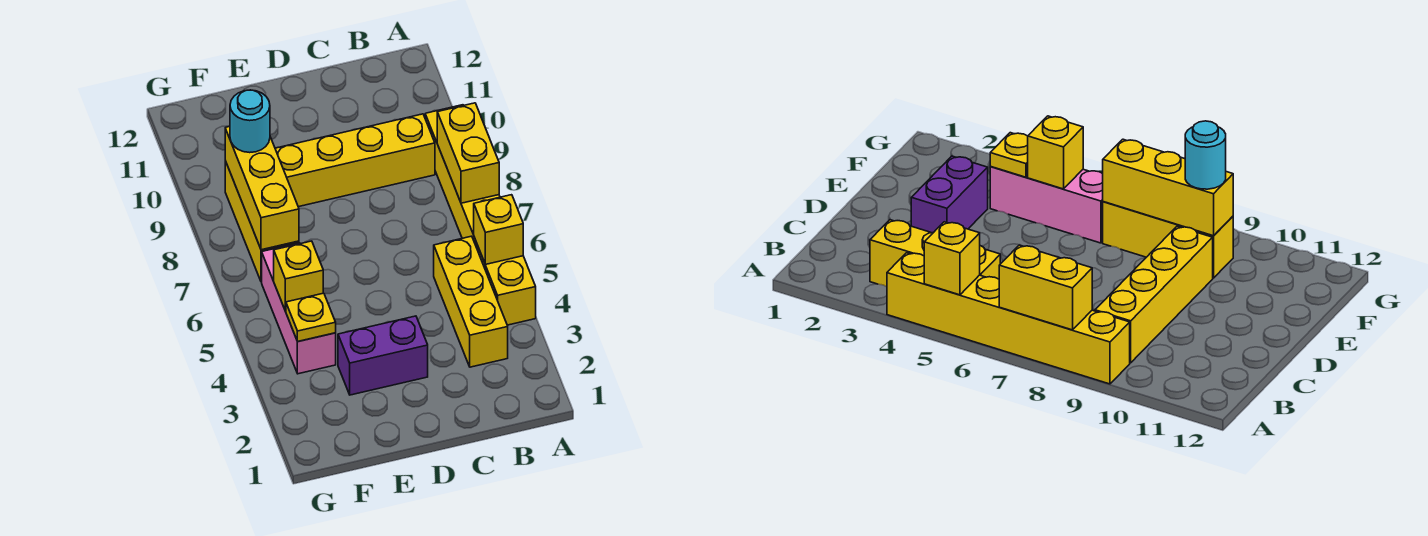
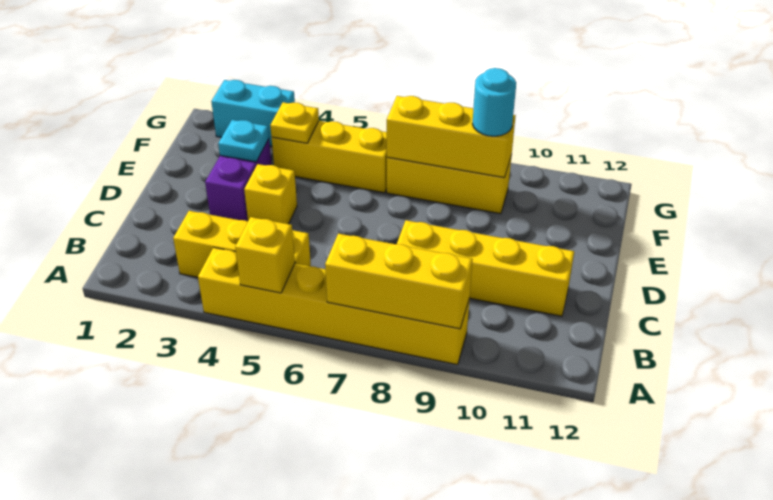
yellow 1x2 brick [437,103,499,203] -> yellow 1x3 brick [325,234,473,329]
yellow 1x4 brick [275,114,435,207] -> yellow 1x4 brick turned to [397,220,574,316]
none -> cyan 1x1 plate [218,120,269,162]
pink 1x3 brick [262,243,336,374] -> yellow 1x3 brick [272,121,387,193]
yellow 1x1 brick [274,241,323,311] -> yellow 1x1 brick moved to [244,164,297,224]
none -> cyan 1x2 brick [211,80,295,146]

